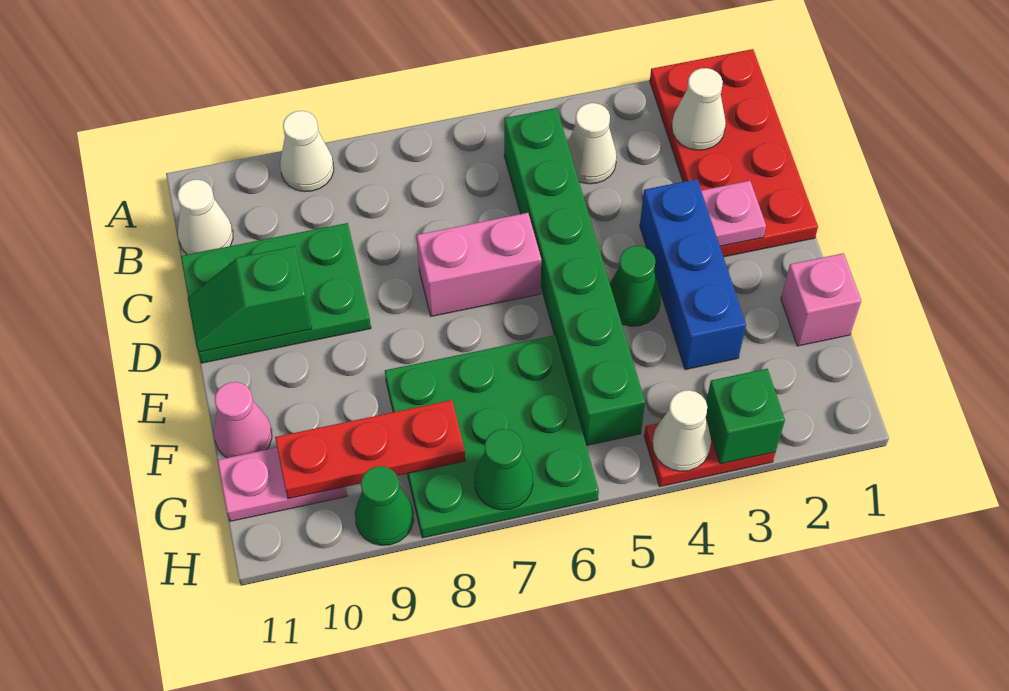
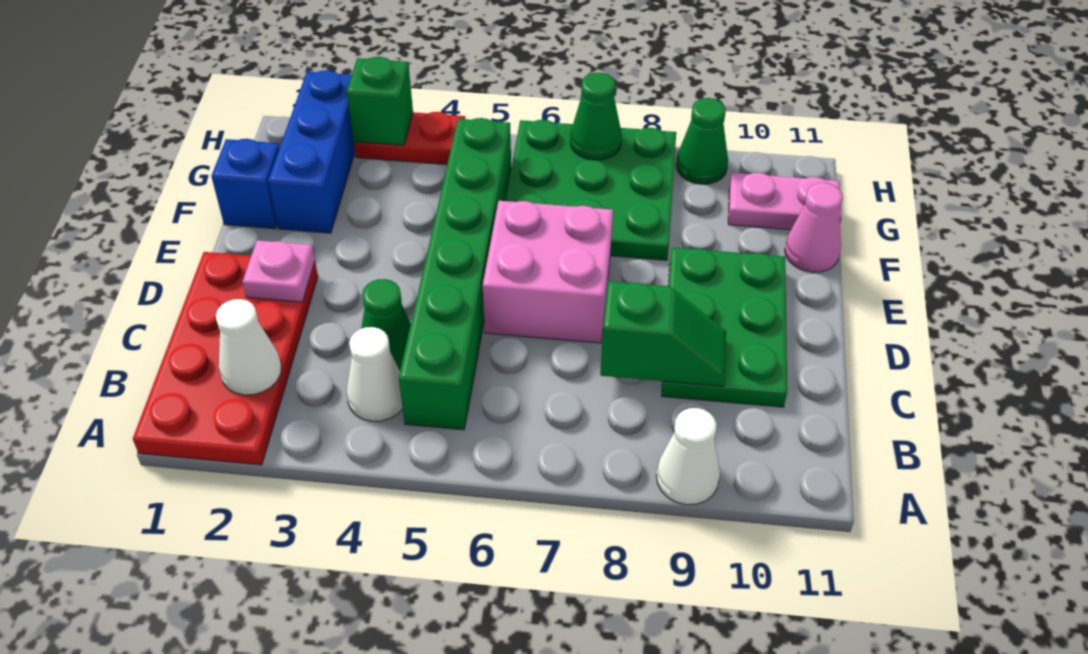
white 1x1 cone [177,180,233,255] -> none
green 2x3 plate [181,223,371,363] -> green 2x3 plate turned to [662,247,787,407]
blue 1x3 brick [640,179,746,370] -> blue 1x3 brick moved to [268,70,355,233]
pink 1x2 brick [416,213,541,316] -> pink 2x2 brick [483,201,613,343]
green 1x2 slope [188,246,312,352] -> green 1x2 slope moved to [600,281,726,386]
green 1x1 cone [610,246,661,326] -> green 1x1 cone moved to [361,279,411,370]
pink 1x1 brick [781,253,861,346] -> blue 1x1 brick [211,139,279,229]
red 1x3 plate [275,400,465,499] -> none
white 1x1 cone [652,390,711,471] -> none

